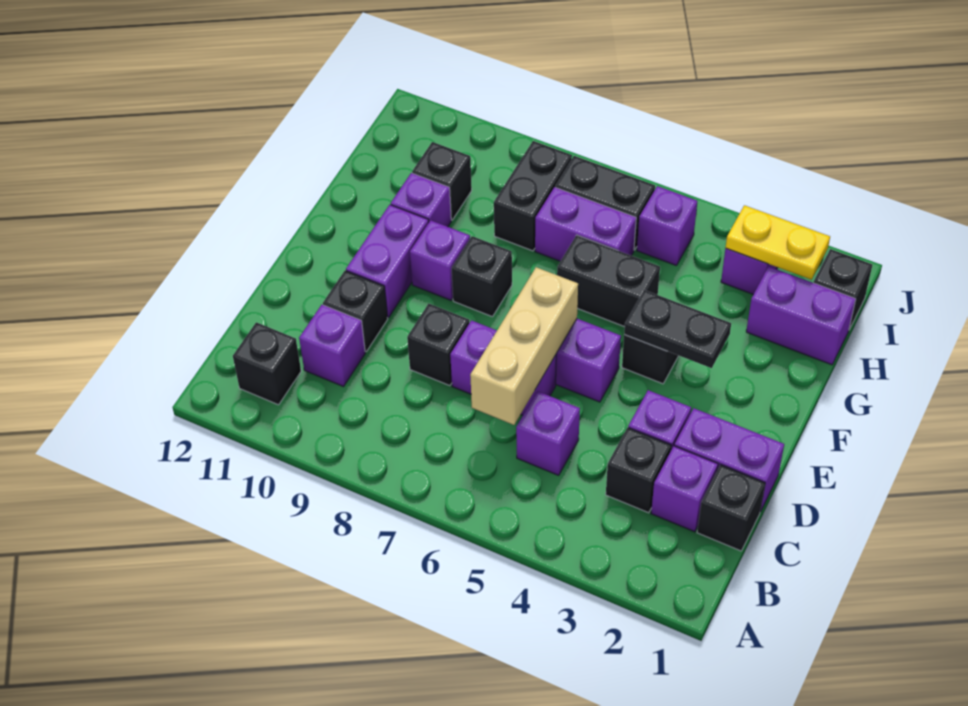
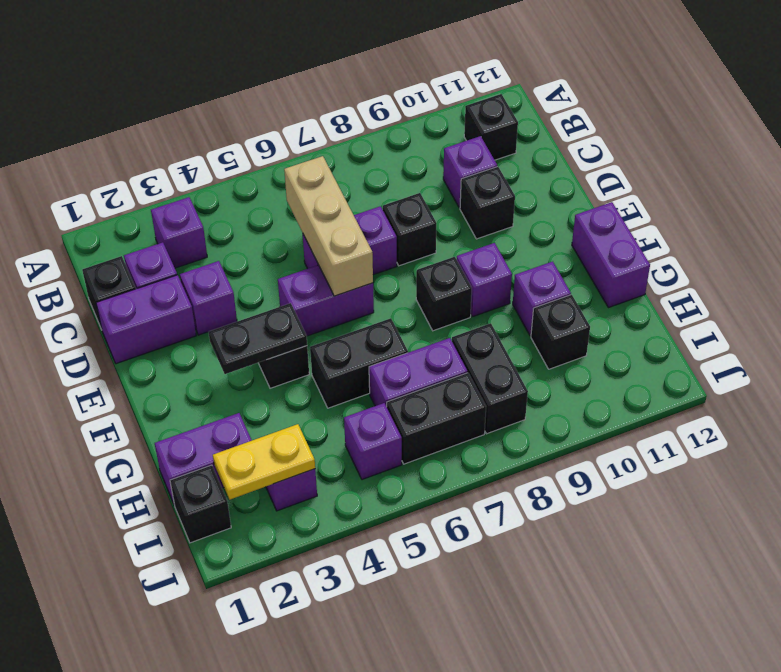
black 1x1 brick [606,428,671,513] -> none
purple 1x1 brick [516,391,580,475] -> purple 1x1 brick moved to [151,197,207,268]
purple 1x2 brick [346,205,429,318] -> purple 1x2 brick moved to [572,202,650,308]

